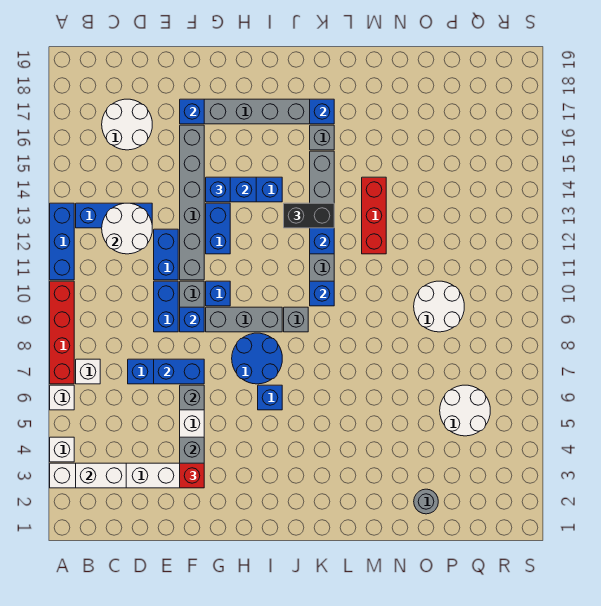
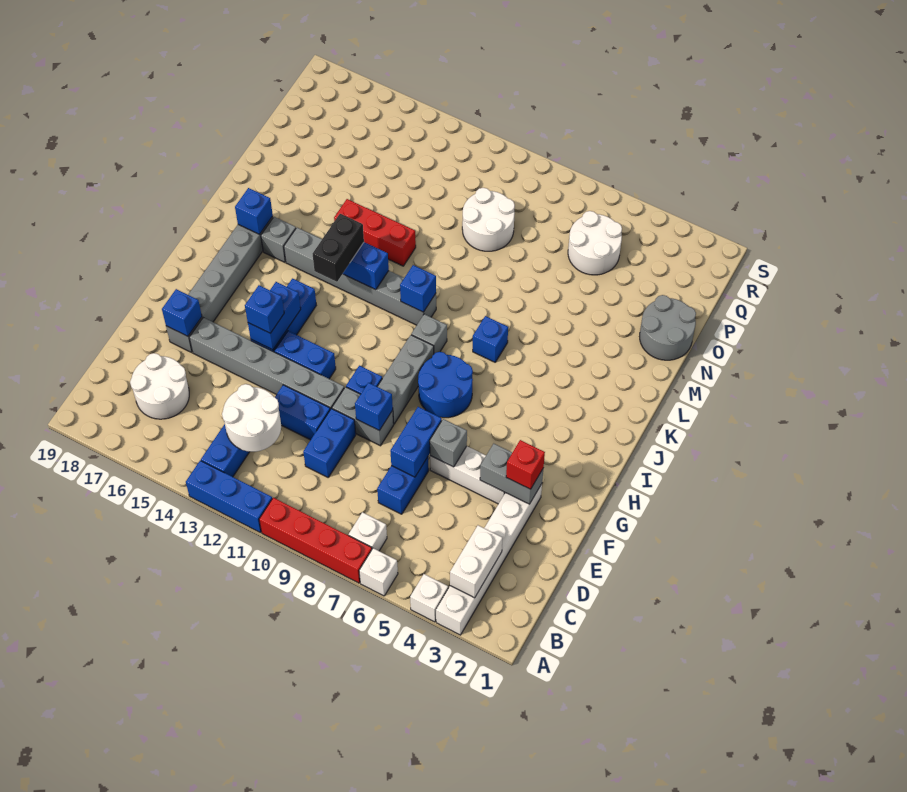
blue 1x2 brick [154,281,178,332] -> blue 1x2 brick turned to [303,409,356,477]
blue 1x1 brick [258,385,282,410] -> blue 1x1 brick moved to [473,316,508,362]
grey 1x1 round brick [414,489,438,514] -> grey 2x2 round brick [640,295,696,360]

